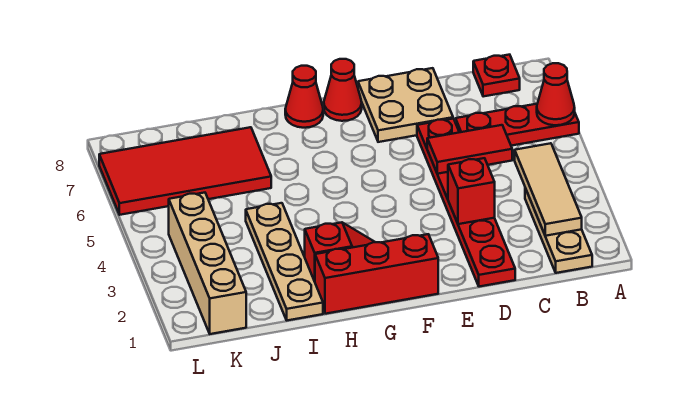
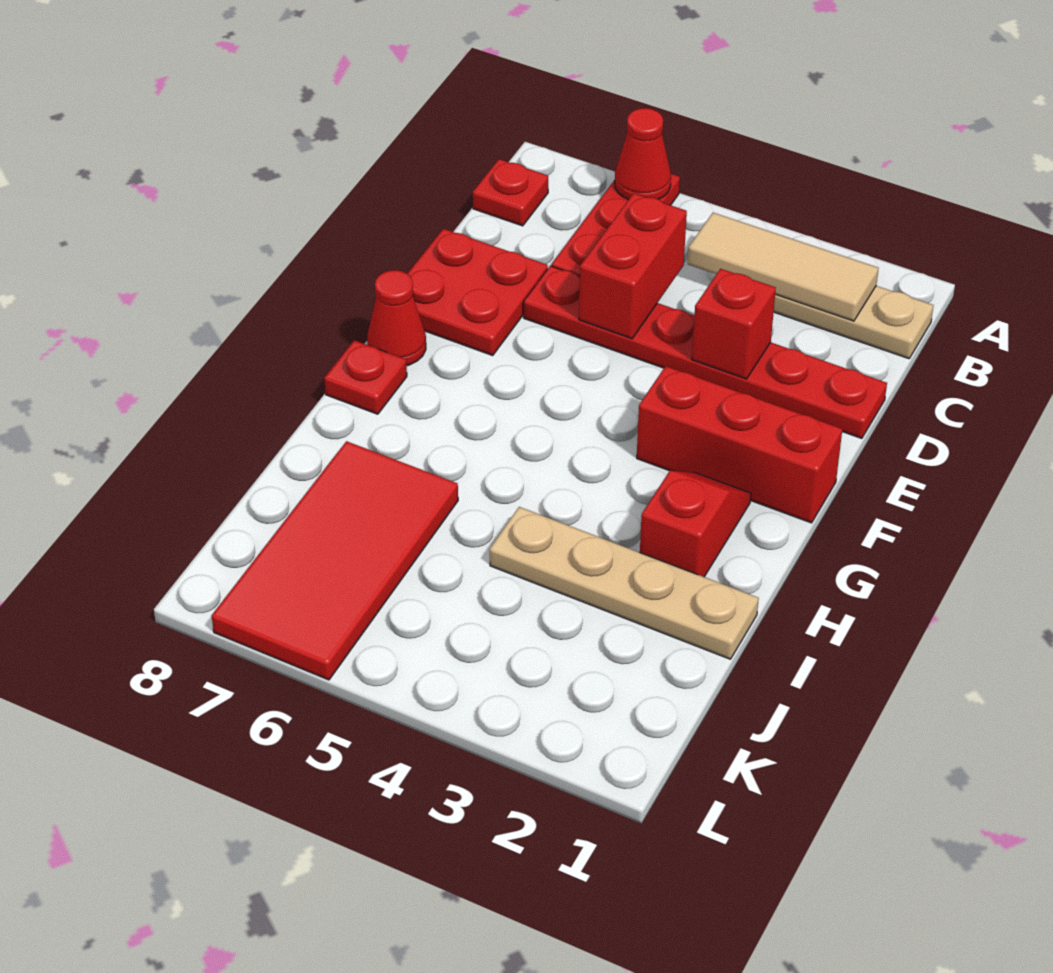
red 1x2 tile [427,125,512,174] -> red 1x2 brick [579,193,687,339]
tan 2x2 plate [358,68,453,142] -> red 2x2 plate [407,229,548,355]
red 1x3 brick [315,234,438,314] -> red 1x3 brick turned to [637,366,842,523]
red 1x1 cone [285,66,323,128] -> red 1x1 plate [324,340,407,414]
tan 1x4 brick [169,193,246,334] -> none

